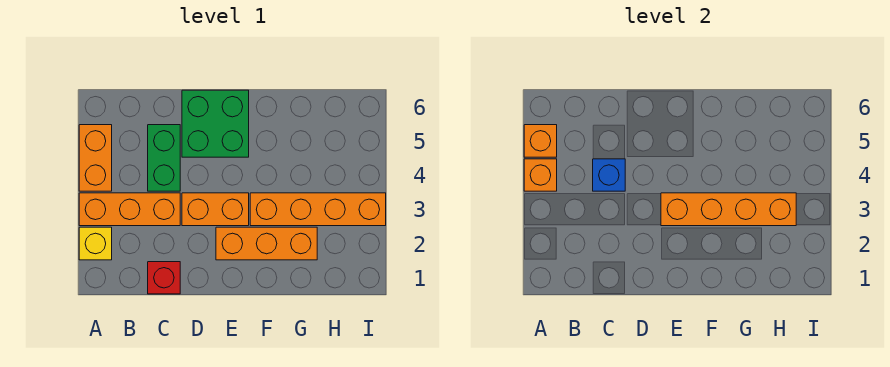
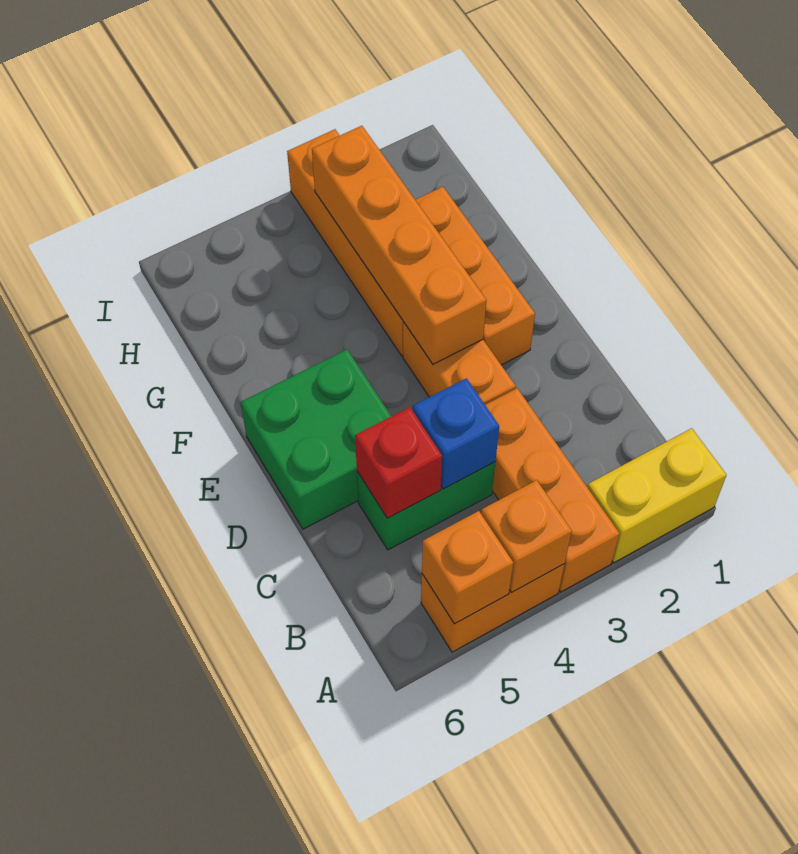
yellow 1x1 brick [79,227,112,260] -> yellow 1x2 brick [587,428,727,563]
red 1x1 brick [148,262,180,294] -> red 1x1 brick moved to [355,407,442,518]

